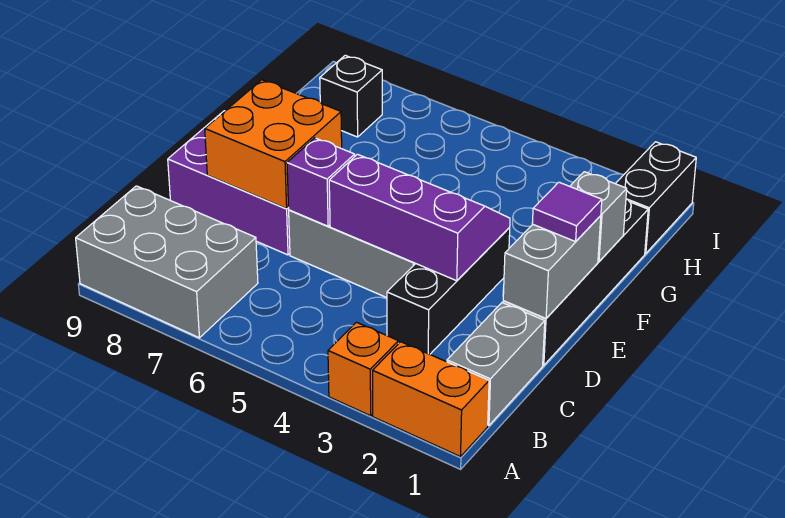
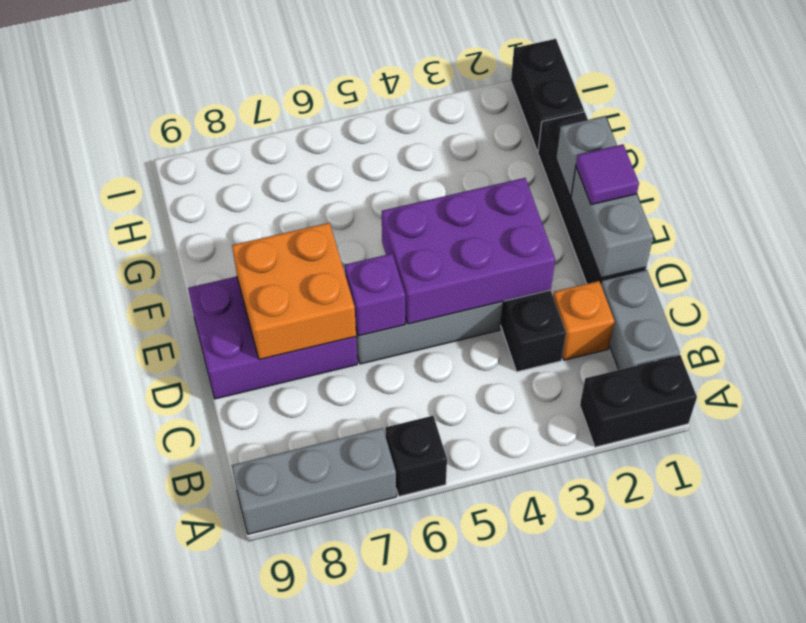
orange 1x2 brick [373,342,489,457] -> black 1x2 brick [580,355,697,447]
orange 1x1 brick [328,322,398,416] -> orange 1x1 brick moved to [553,281,614,360]
grey 2x3 brick [76,186,258,338] -> grey 1x3 brick [232,428,396,534]
purple 2x3 slope [329,154,510,281] -> purple 2x3 brick [382,178,555,324]
black 1x1 brick [320,55,382,137] -> black 1x1 brick moved to [385,416,447,496]

